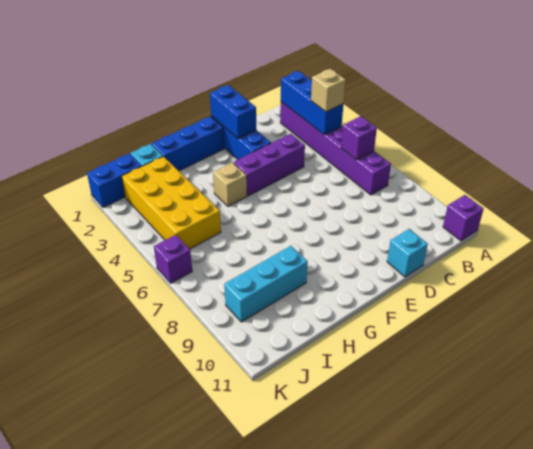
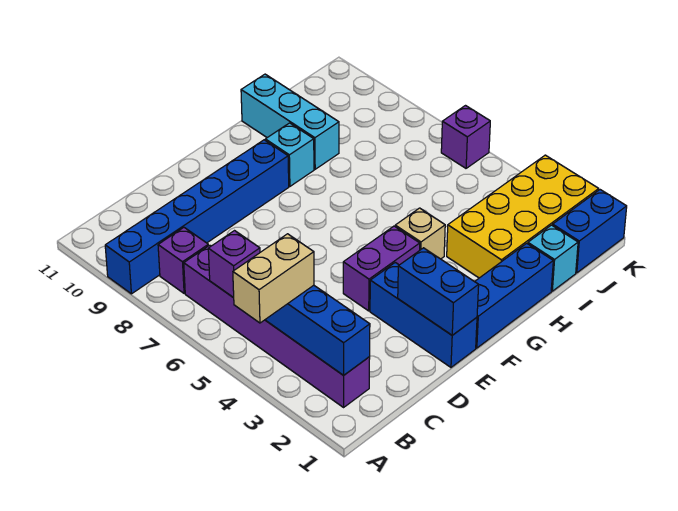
none -> blue 1x6 brick [105,140,289,294]
purple 1x1 brick [443,195,483,241] -> purple 1x1 brick moved to [158,228,208,293]
tan 1x1 brick [311,69,346,112] -> tan 1x2 brick [233,234,314,323]
purple 1x3 brick [233,134,305,196] -> purple 1x2 brick [343,226,420,311]
cyan 1x1 brick [387,229,428,277] -> cyan 1x1 brick moved to [265,123,314,186]
cyan 1x3 brick [224,246,308,322] -> cyan 1x3 brick turned to [241,74,339,169]
yellow 2x4 brick [122,156,221,249] -> yellow 2x4 brick turned to [447,155,599,278]

